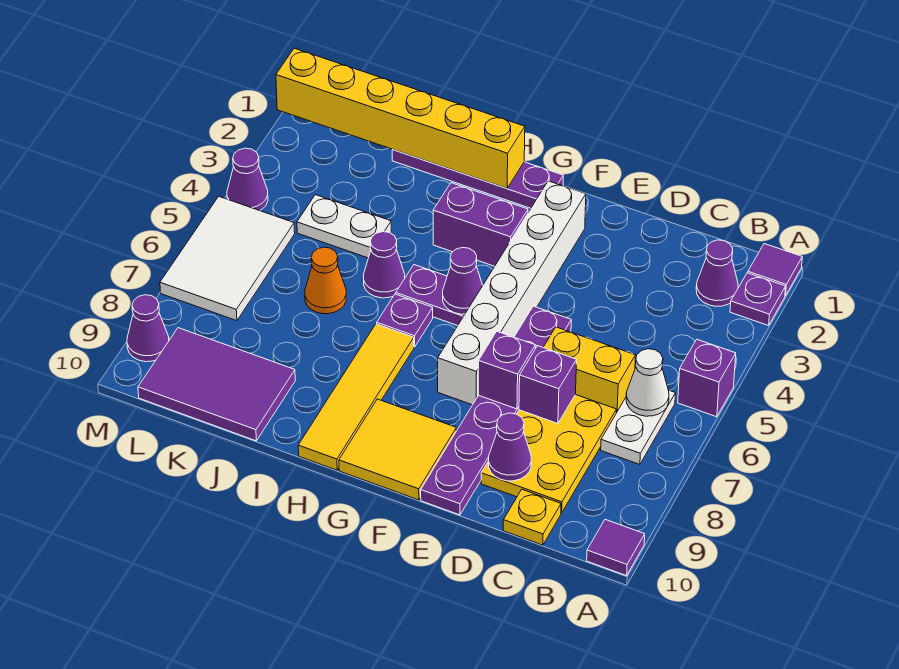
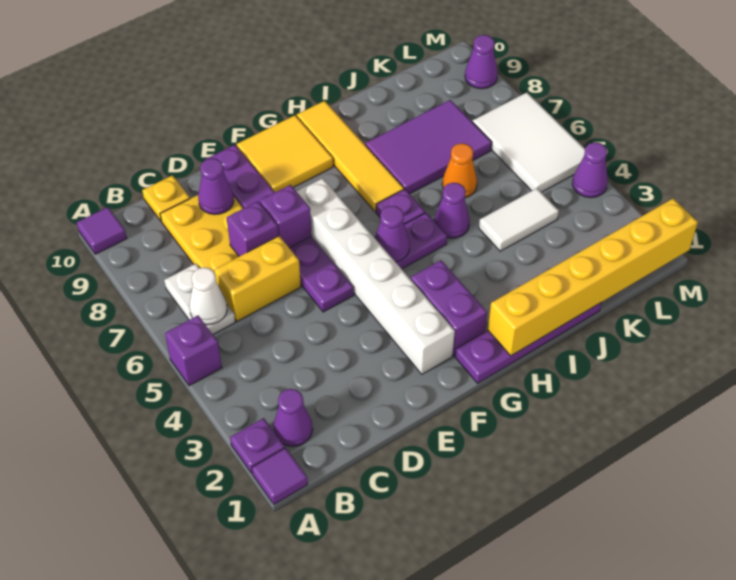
purple 1x2 brick [433,183,528,266] -> purple 1x2 brick turned to [411,260,487,356]
white 1x2 plate [297,195,391,258] -> white 1x2 tile [479,188,559,251]
purple 2x3 tile [138,328,295,441] -> purple 2x3 tile moved to [365,100,492,194]

